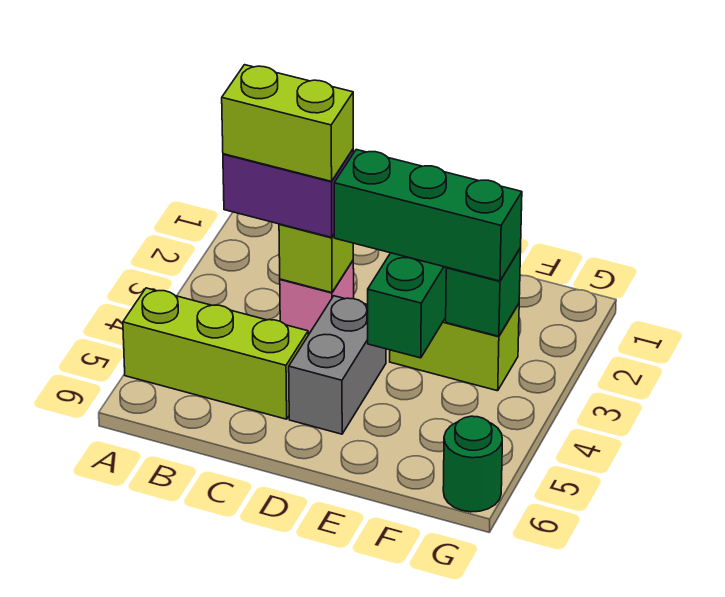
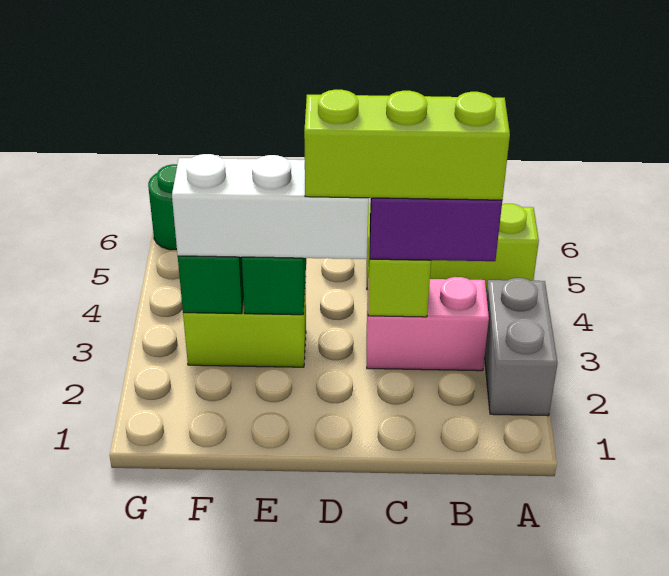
lime 1x2 brick [222,65,353,181] -> lime 1x3 brick [304,90,510,200]
pink 1x1 brick [280,261,354,335] -> pink 1x2 brick [367,277,489,371]
green 1x3 brick [334,150,522,281] -> white 1x3 brick [172,154,369,259]
grey 1x2 brick [289,296,386,434] -> grey 1x2 brick moved to [485,278,557,416]

